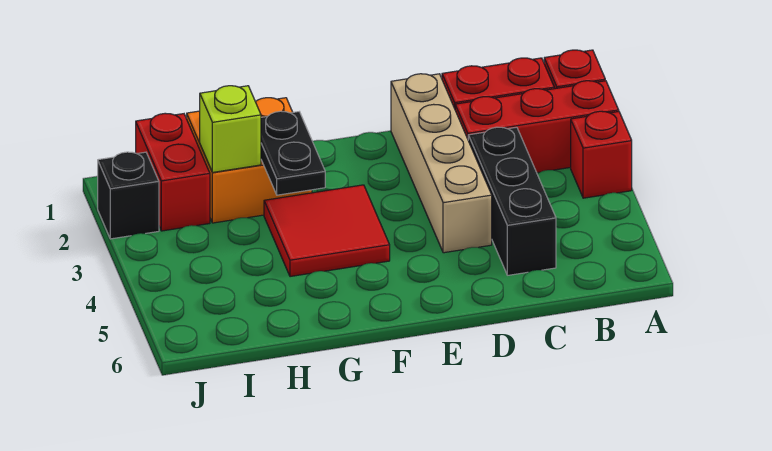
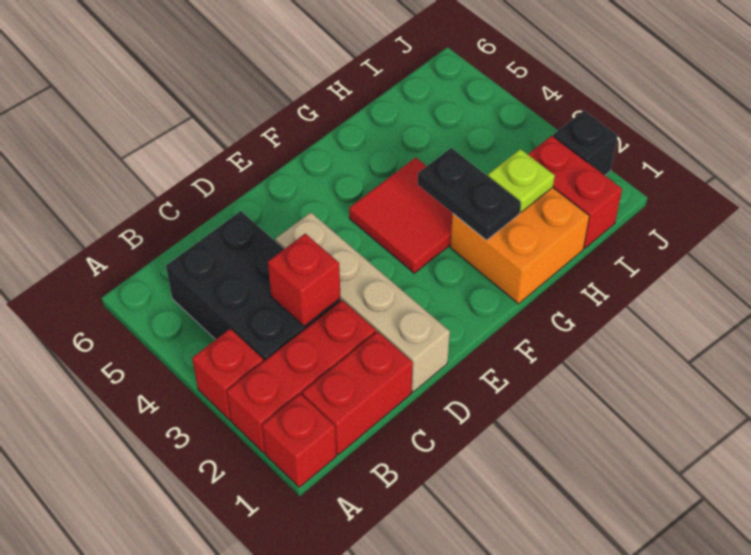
black 1x3 brick [468,127,556,275] -> black 2x3 brick [166,211,341,362]
none -> red 1x1 brick [268,234,340,326]
lime 1x1 brick [200,86,261,172] -> lime 1x1 plate [488,149,555,212]

